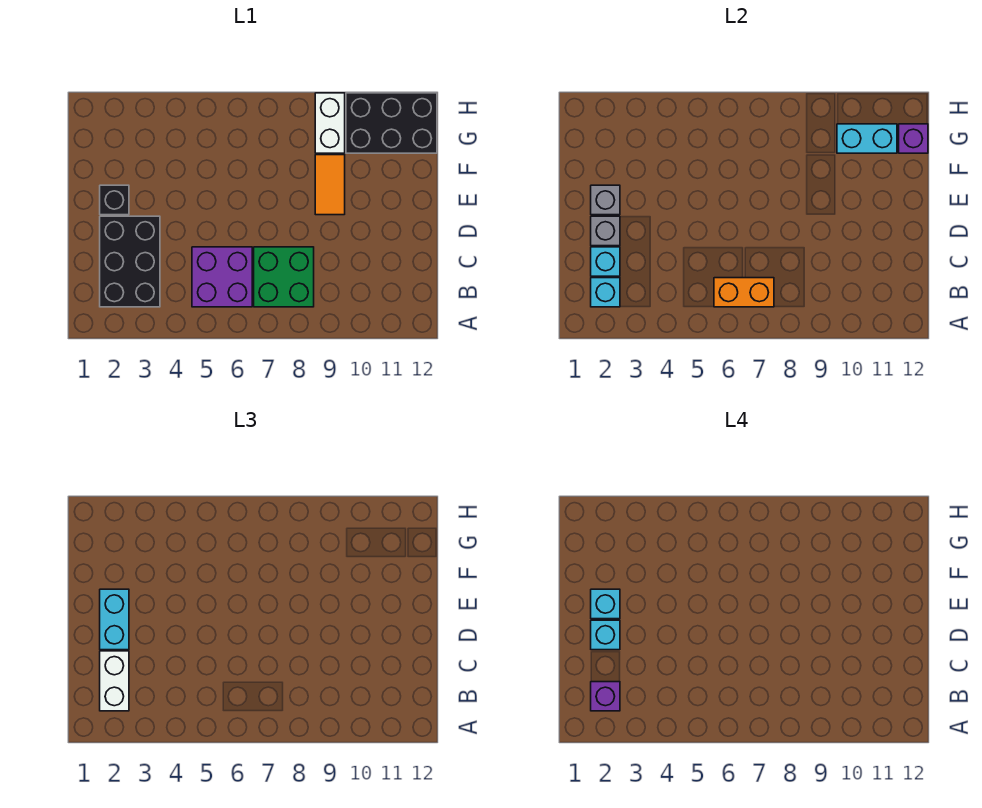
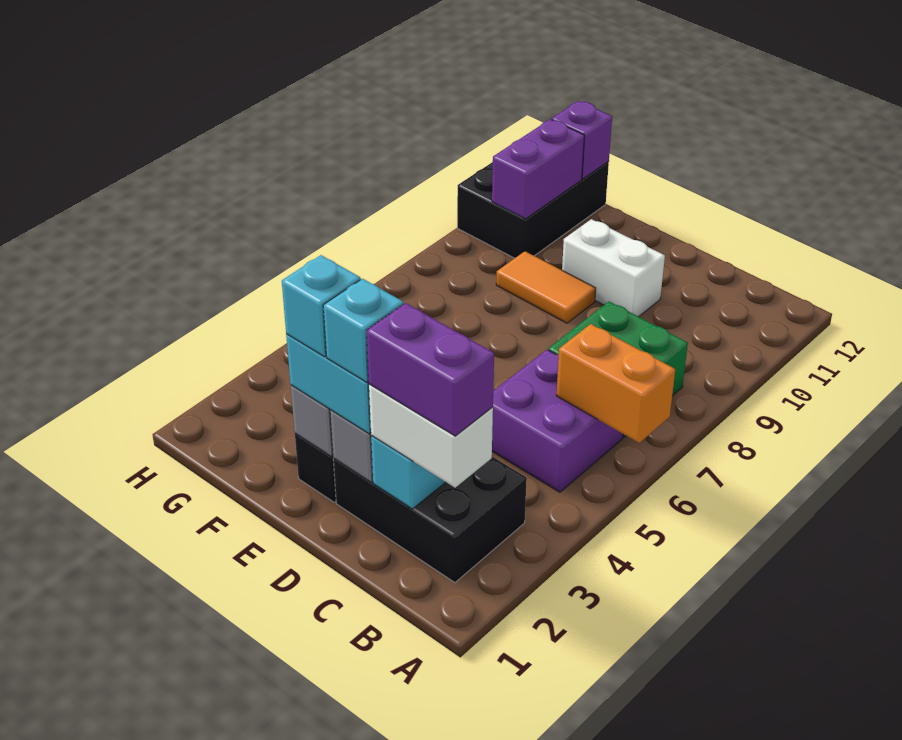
cyan 1x1 brick [591,278,620,307] -> none
purple 1x1 brick [591,682,620,711] -> purple 1x2 brick [367,303,494,436]
orange 1x2 brick [714,278,774,307] -> orange 1x2 brick turned to [556,324,675,443]
white 1x2 brick [315,93,345,153] -> white 1x2 brick moved to [562,219,665,317]
cyan 1x2 brick [837,124,897,153] -> purple 1x2 brick [492,119,584,219]

